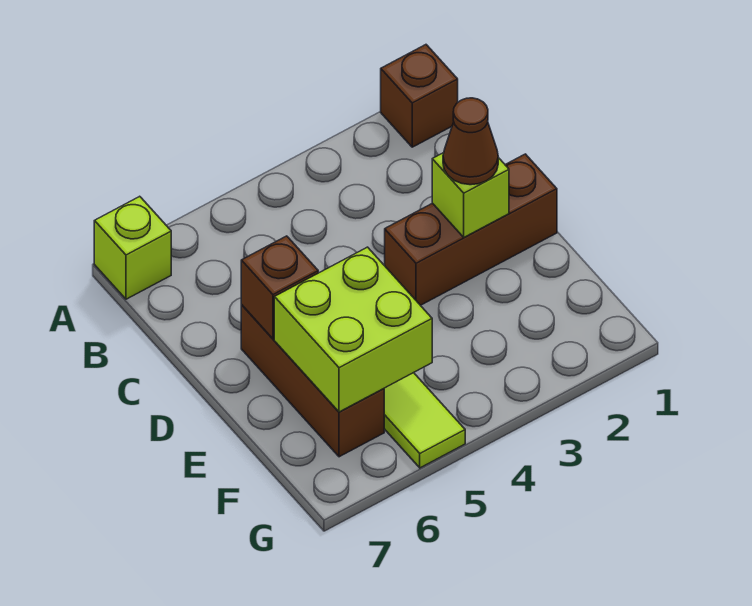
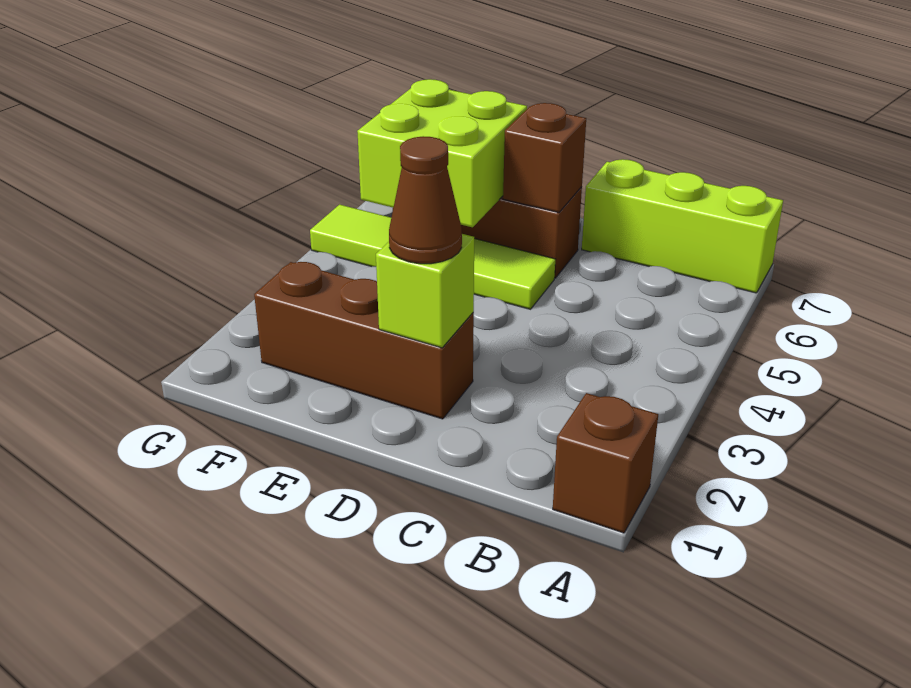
lime 1x1 brick [94,196,171,299] -> lime 1x3 brick [582,159,783,293]
brown 1x3 brick [385,154,557,305] -> brown 1x3 brick turned to [254,262,474,419]

